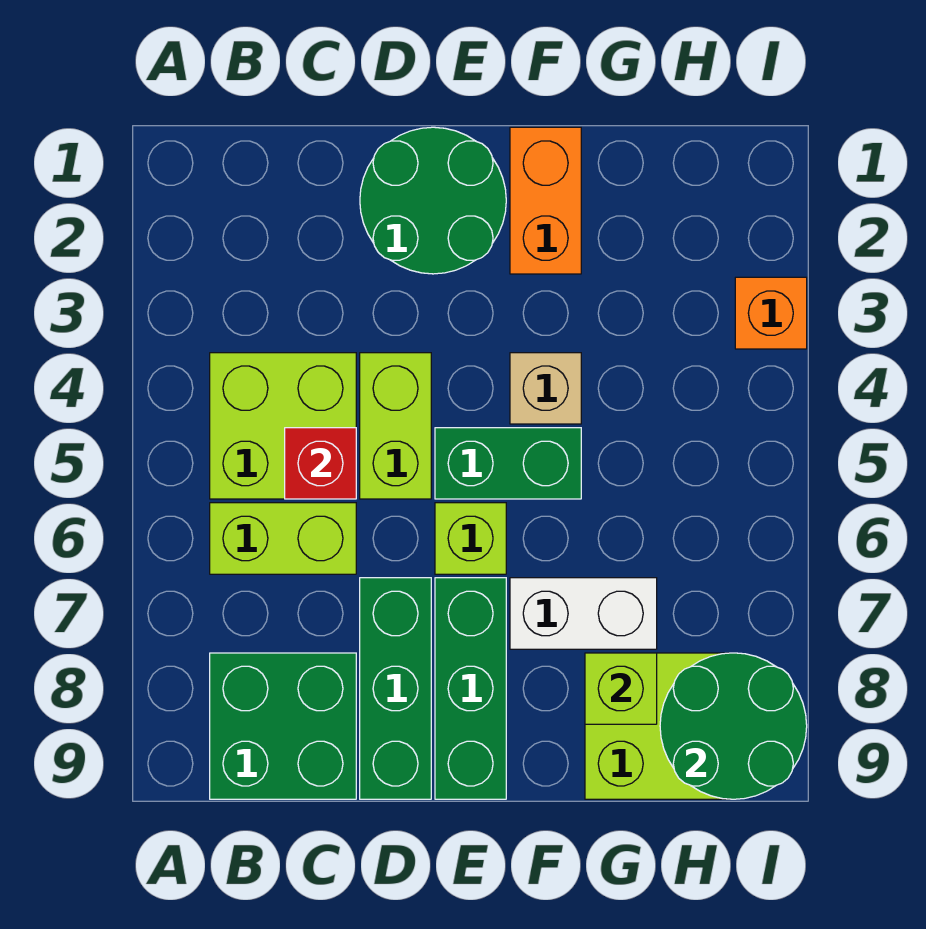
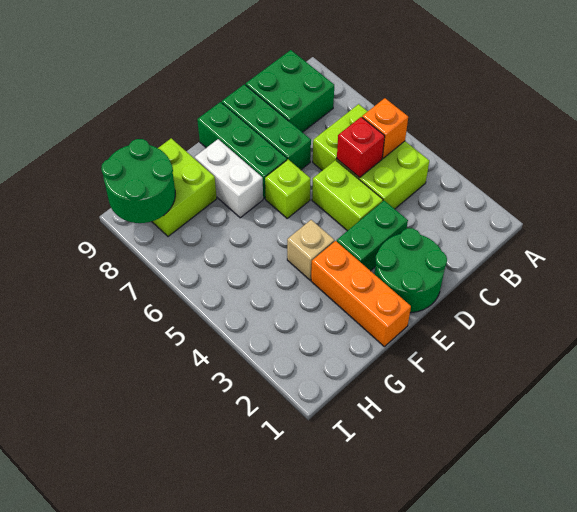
green 1x2 brick [435,428,581,499] -> green 1x2 brick moved to [337,201,408,271]
orange 1x2 brick [510,127,581,274] -> orange 1x3 brick [311,241,411,347]
white 1x2 brick [510,578,657,649] -> white 1x2 brick turned to [195,139,263,218]
lime 1x1 brick [585,653,657,724] -> none
orange 1x1 brick [735,277,807,349] -> orange 1x1 brick moved to [362,98,408,158]

